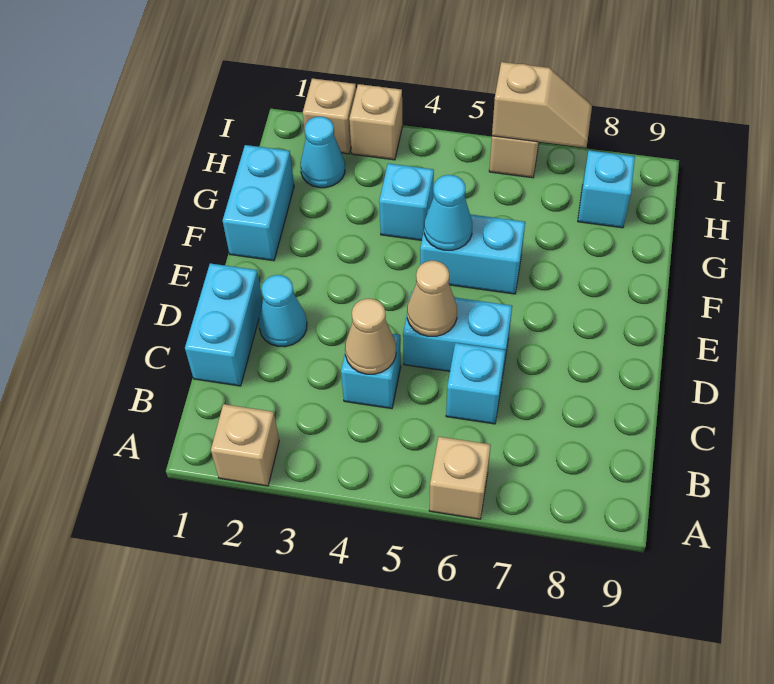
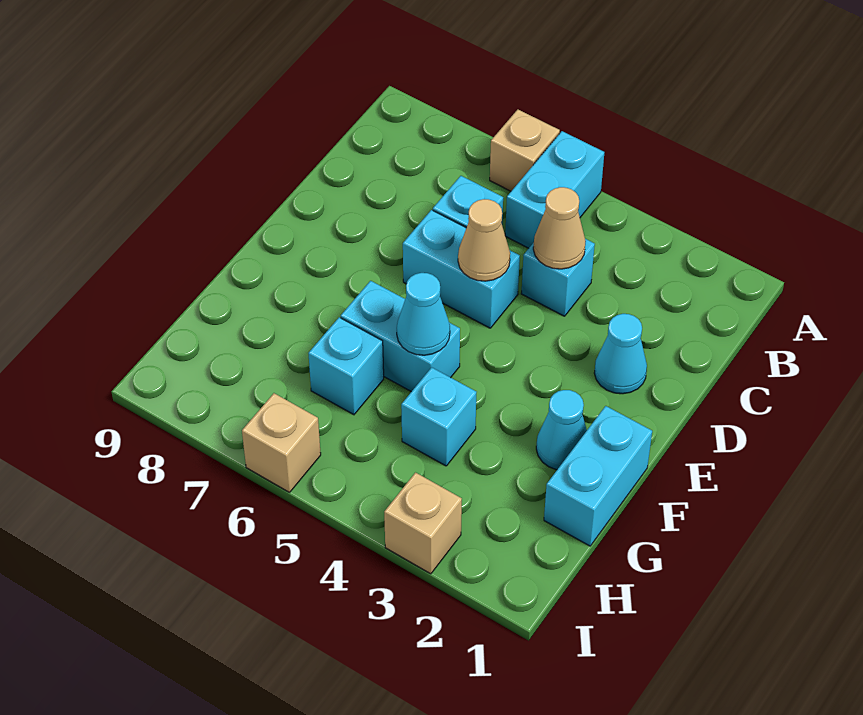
tan 1x1 brick [211,404,279,486] -> none
cyan 1x2 brick [185,263,263,386] -> cyan 1x2 brick moved to [505,131,604,248]
cyan 1x1 cone [301,117,345,188] -> cyan 1x1 cone moved to [536,390,587,470]
cyan 1x1 brick [578,150,635,228] -> cyan 1x1 brick moved to [308,317,384,415]
tan 1x1 brick [303,78,356,154] -> none
tan 1x2 slope [492,62,592,148] -> none

